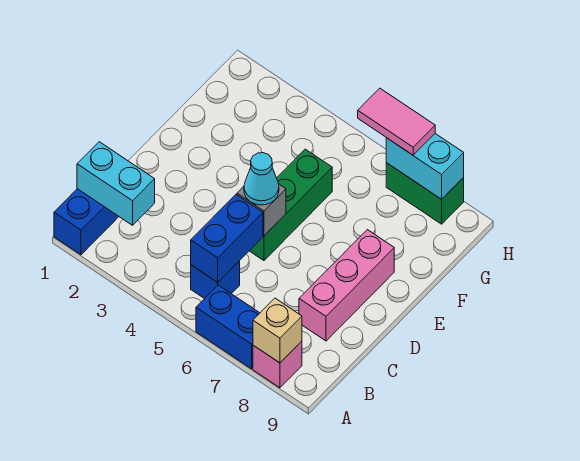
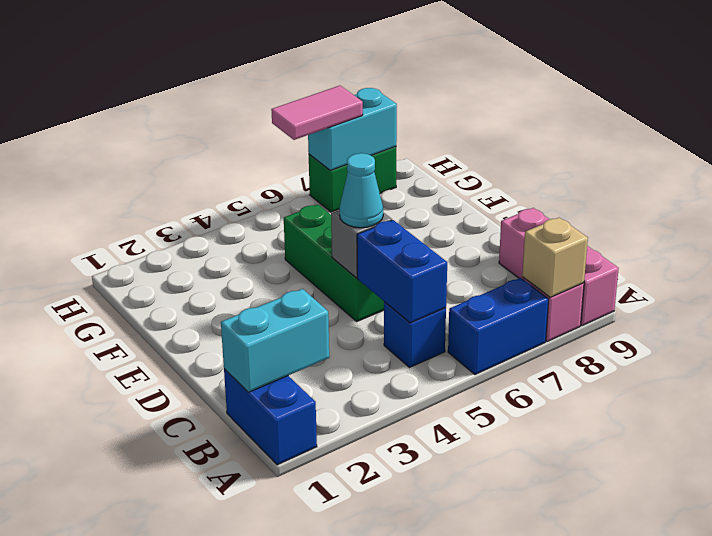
pink 1x3 brick [299,230,394,341] -> pink 1x3 brick moved to [499,208,619,326]

